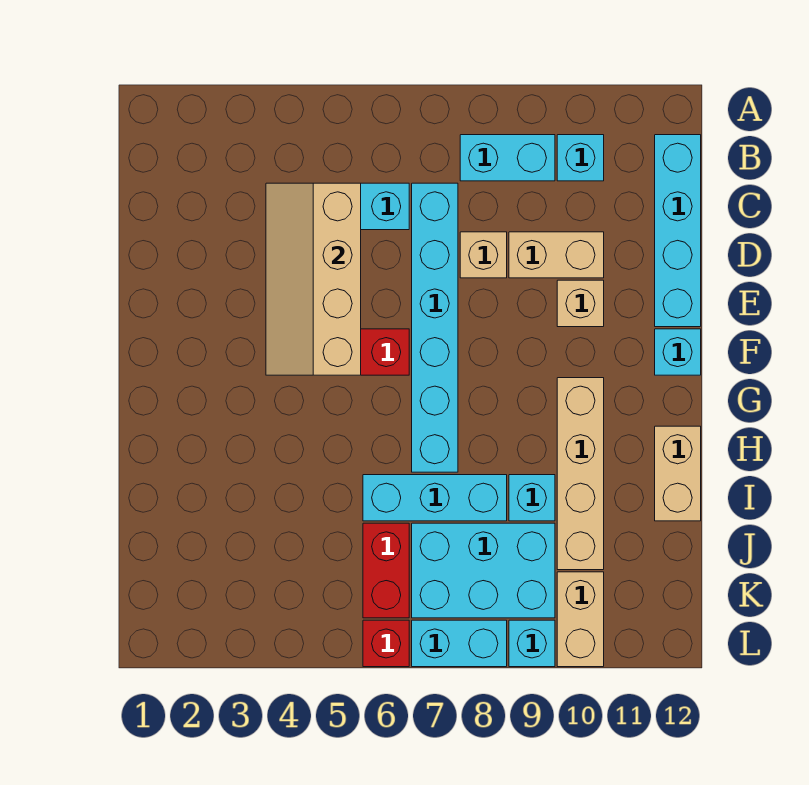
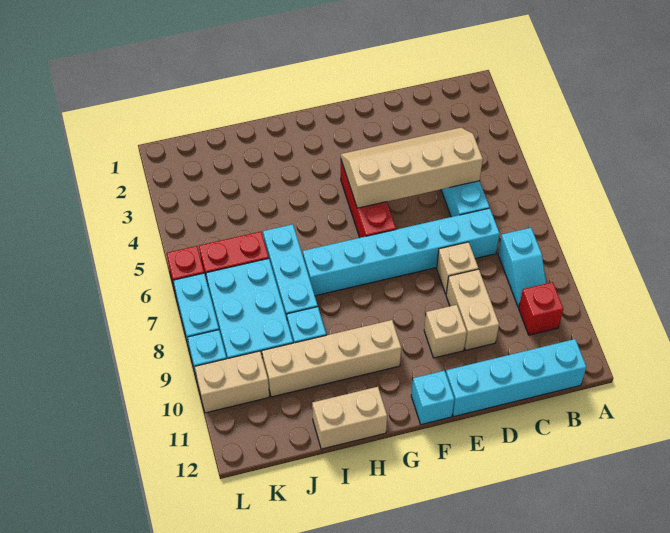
cyan 1x2 brick [460,135,555,181] -> cyan 1x2 slope [498,228,546,307]
cyan 1x1 brick [557,135,604,181] -> red 1x1 brick [519,282,563,335]

